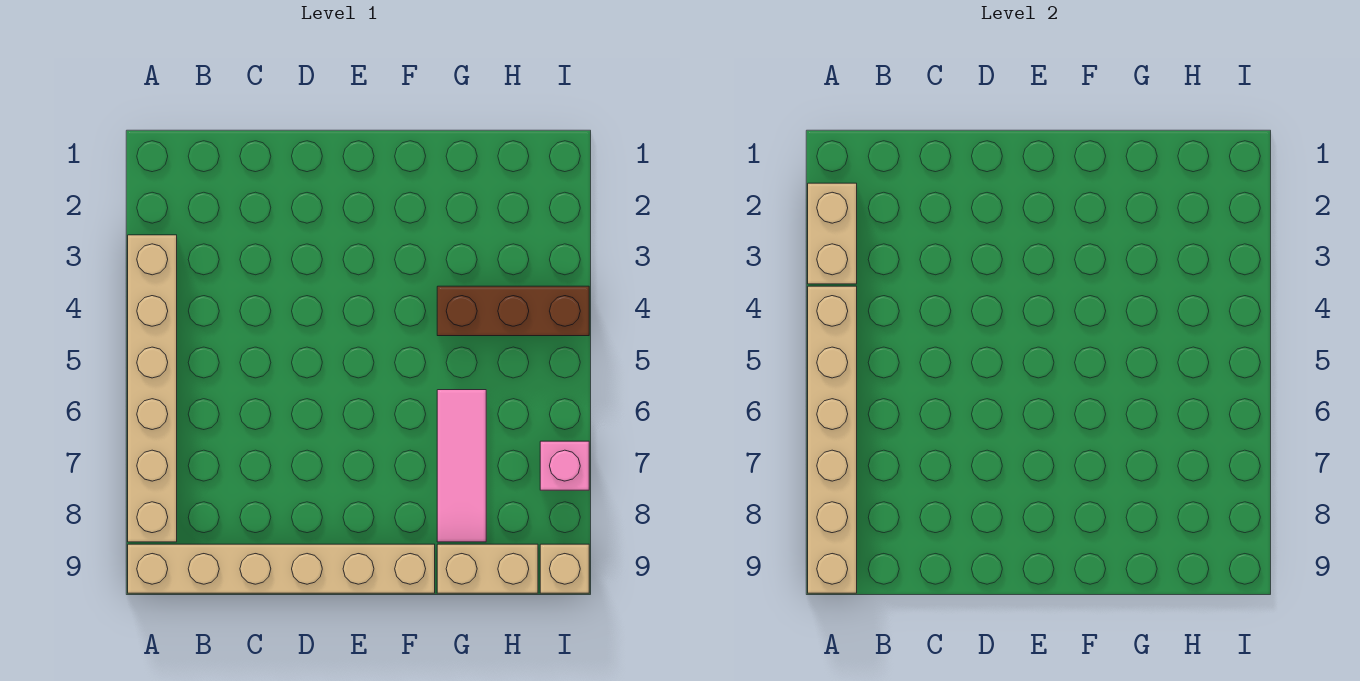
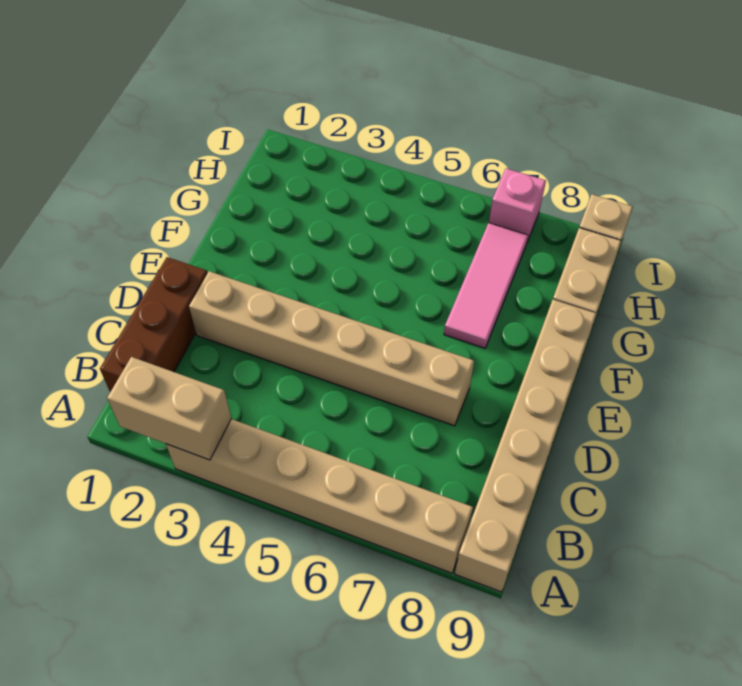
tan 1x6 brick [808,286,857,593] -> tan 1x6 brick moved to [189,271,474,426]
brown 1x3 brick [437,286,589,336] -> brown 1x3 brick moved to [100,257,208,392]
pink 1x3 tile [437,390,486,542] -> pink 1x3 tile turned to [444,223,528,348]

